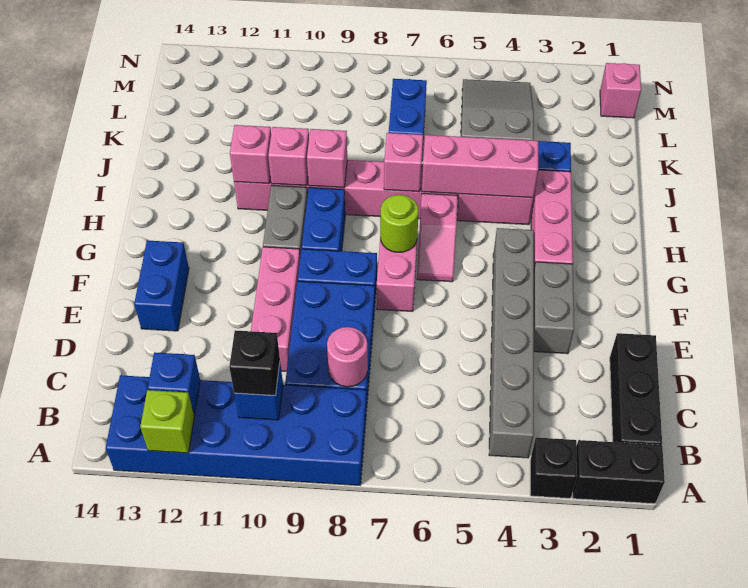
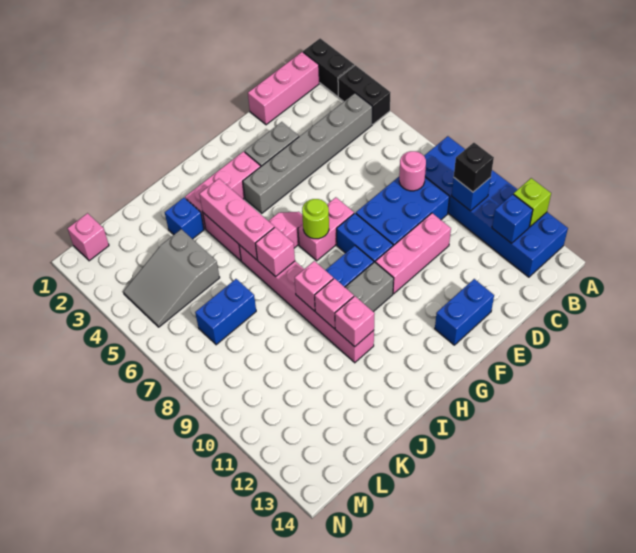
black 1x1 brick [530,438,577,498] -> black 1x2 brick [338,65,391,124]
black 1x3 brick [610,333,662,445] -> pink 1x3 brick [248,52,319,125]

